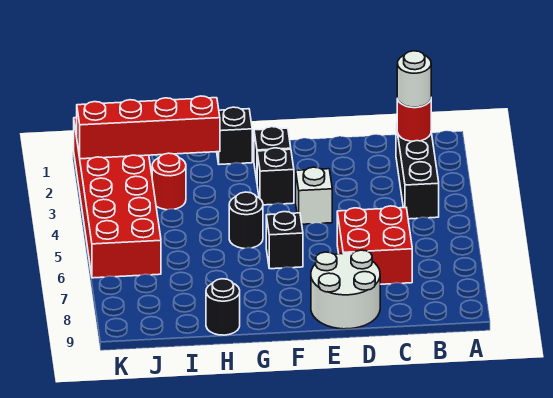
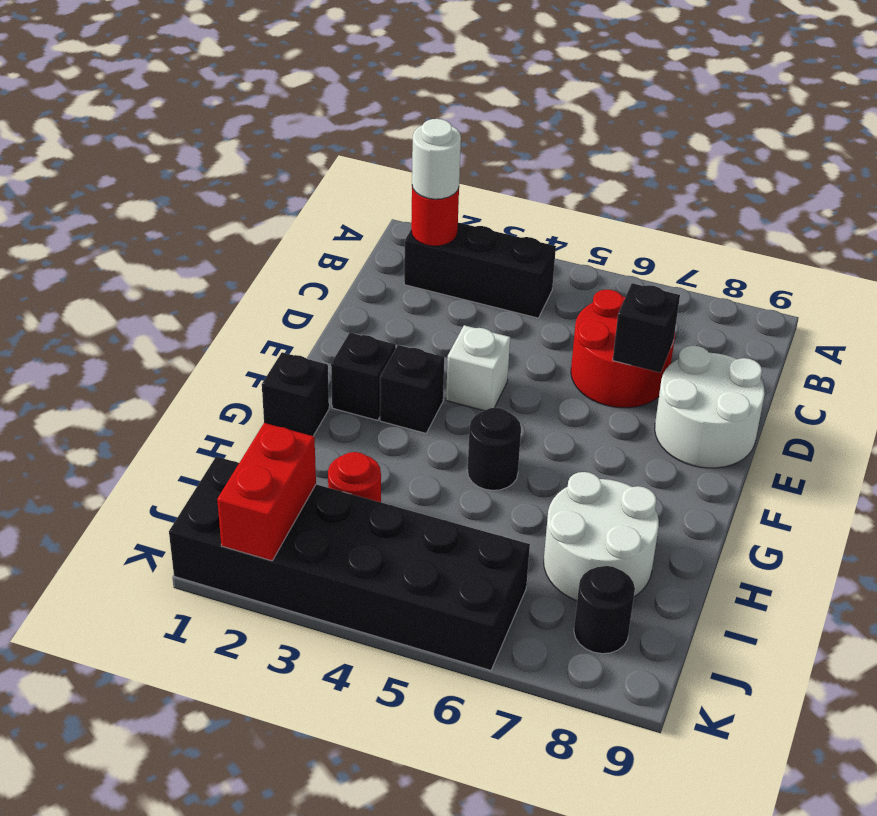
red 2x2 brick [337,206,412,284] -> red 2x2 round brick [571,290,675,408]
black 1x1 brick [266,212,303,269] -> black 1x1 brick moved to [613,283,680,373]
red 1x4 brick [77,96,220,159] -> red 1x2 brick [217,423,316,561]
none -> white 2x2 round brick [544,472,659,601]
black 1x1 round brick [206,279,240,335] -> black 1x1 round brick moved to [574,566,635,654]
red 2x6 brick [74,118,161,278] -> black 2x6 brick [169,457,530,670]

